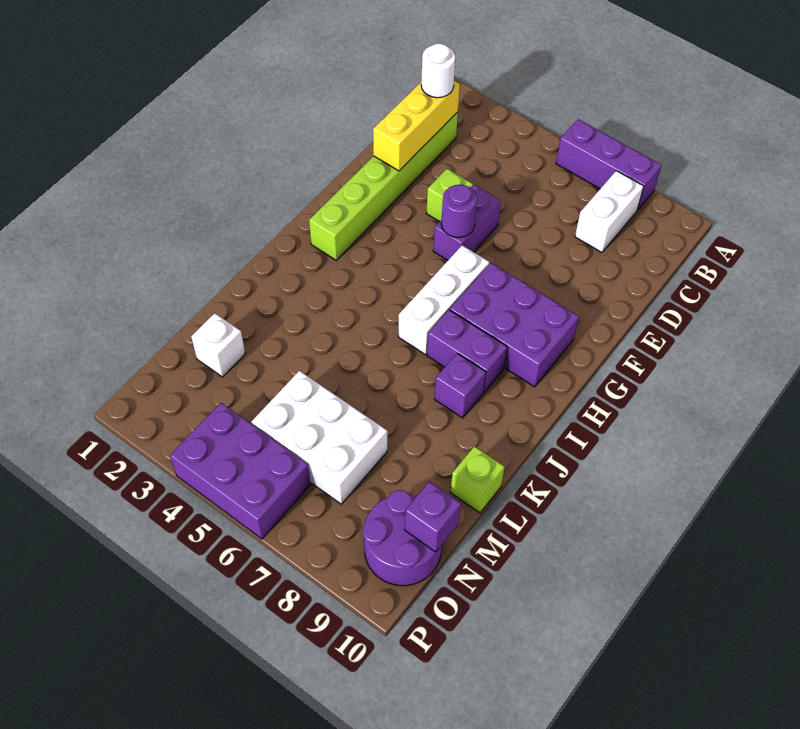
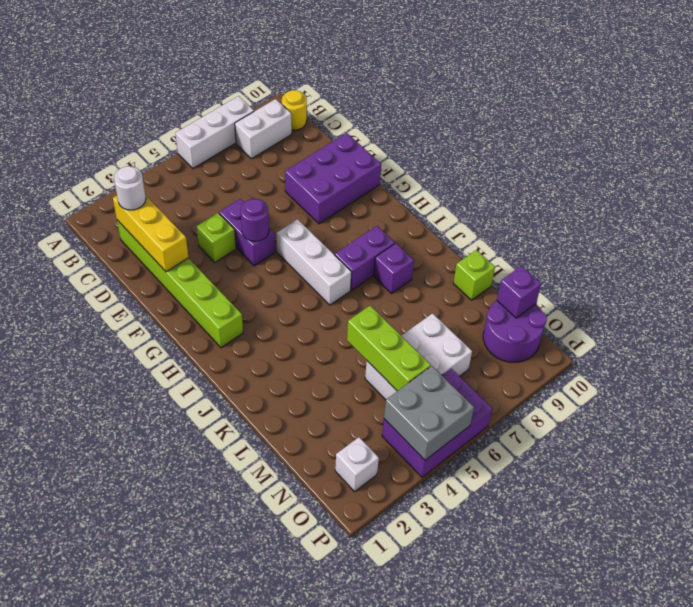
purple 1x3 brick [556,119,661,210] -> white 1x3 brick [175,96,254,168]
white 1x2 brick [575,171,644,253] -> white 1x2 brick turned to [235,99,292,159]
none -> yellow 1x1 round brick [282,90,307,130]
purple 2x3 brick [450,263,579,387] -> purple 2x3 brick moved to [285,133,381,224]
none -> lime 1x3 brick [347,306,431,391]
white 1x1 brick [191,313,245,377] -> white 1x1 brick moved to [335,437,379,492]
none -> grey 2x2 brick [384,366,474,460]

